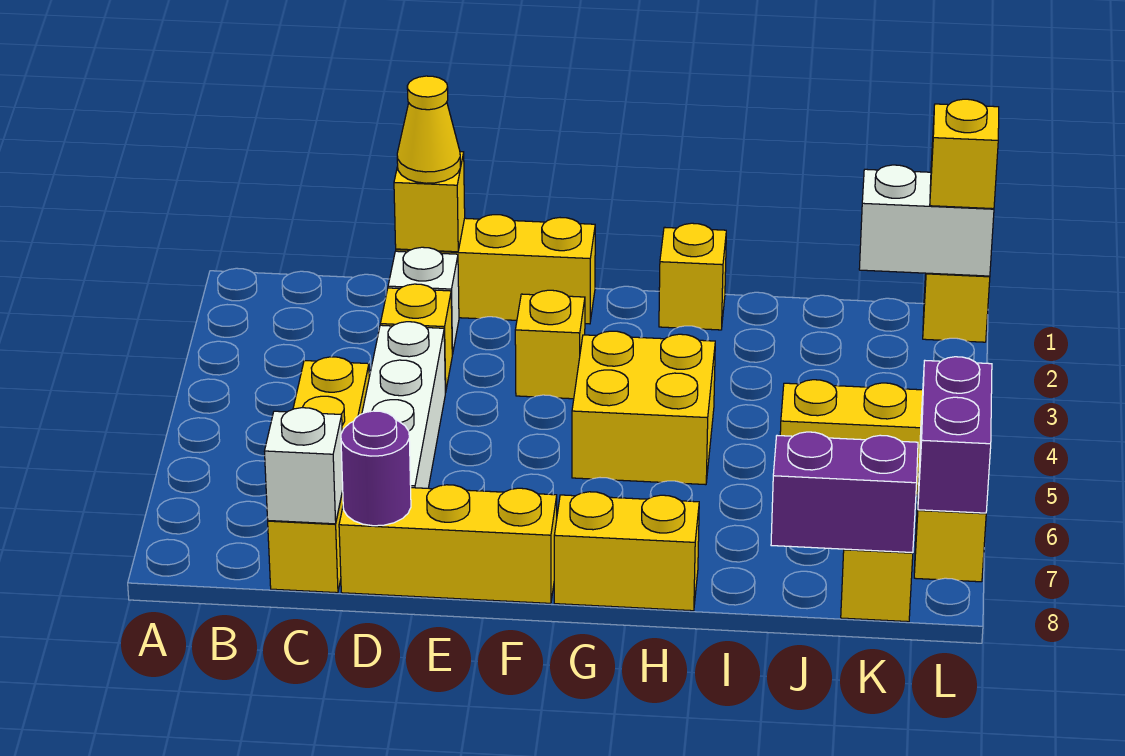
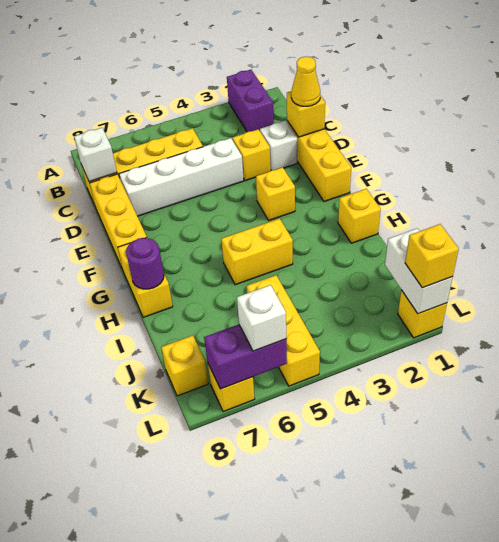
purple 1x1 round brick [341,411,411,526] -> purple 1x1 round brick moved to [126,238,164,289]
yellow 2x2 brick [572,331,715,485] -> yellow 1x2 brick [221,219,293,285]
purple 1x2 brick [771,432,918,553] -> purple 1x2 brick moved to [227,70,274,132]
none -> white 1x1 brick [237,285,286,351]

